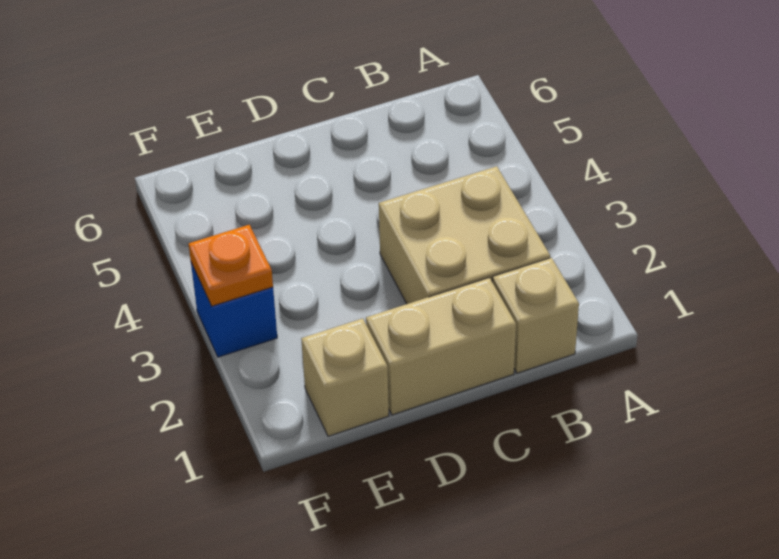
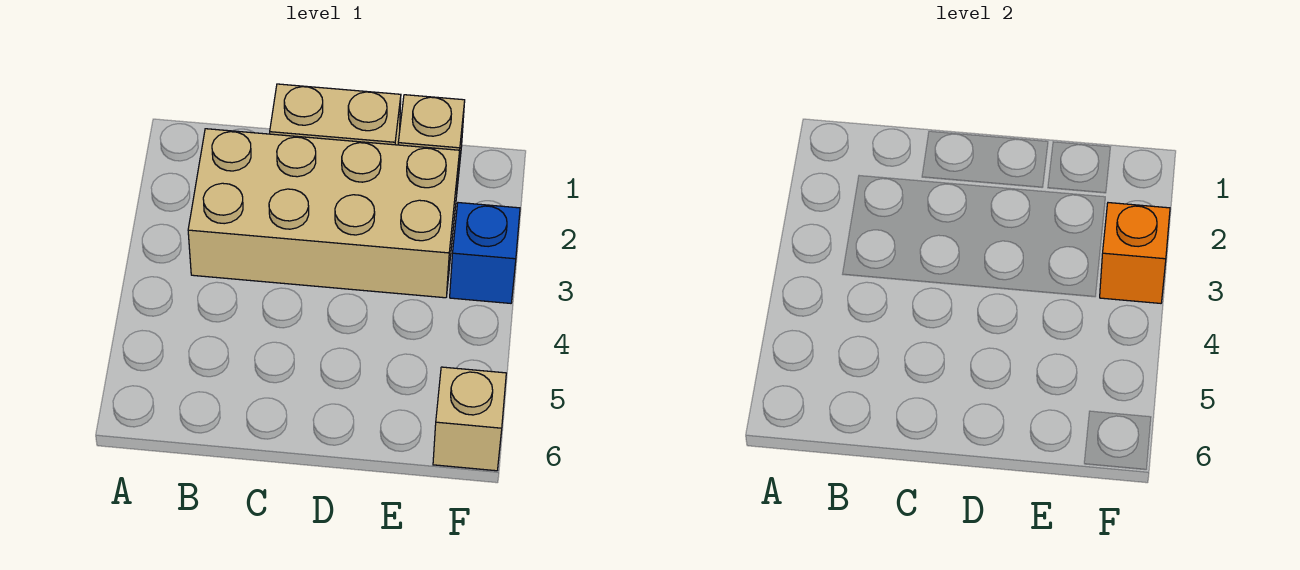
tan 1x1 brick [492,258,579,373] -> tan 1x1 brick moved to [433,367,506,471]
tan 2x2 brick [379,166,550,304] -> tan 2x4 brick [188,129,460,298]
orange 1x1 plate [189,225,273,306] -> orange 1x1 brick [1100,203,1170,303]

